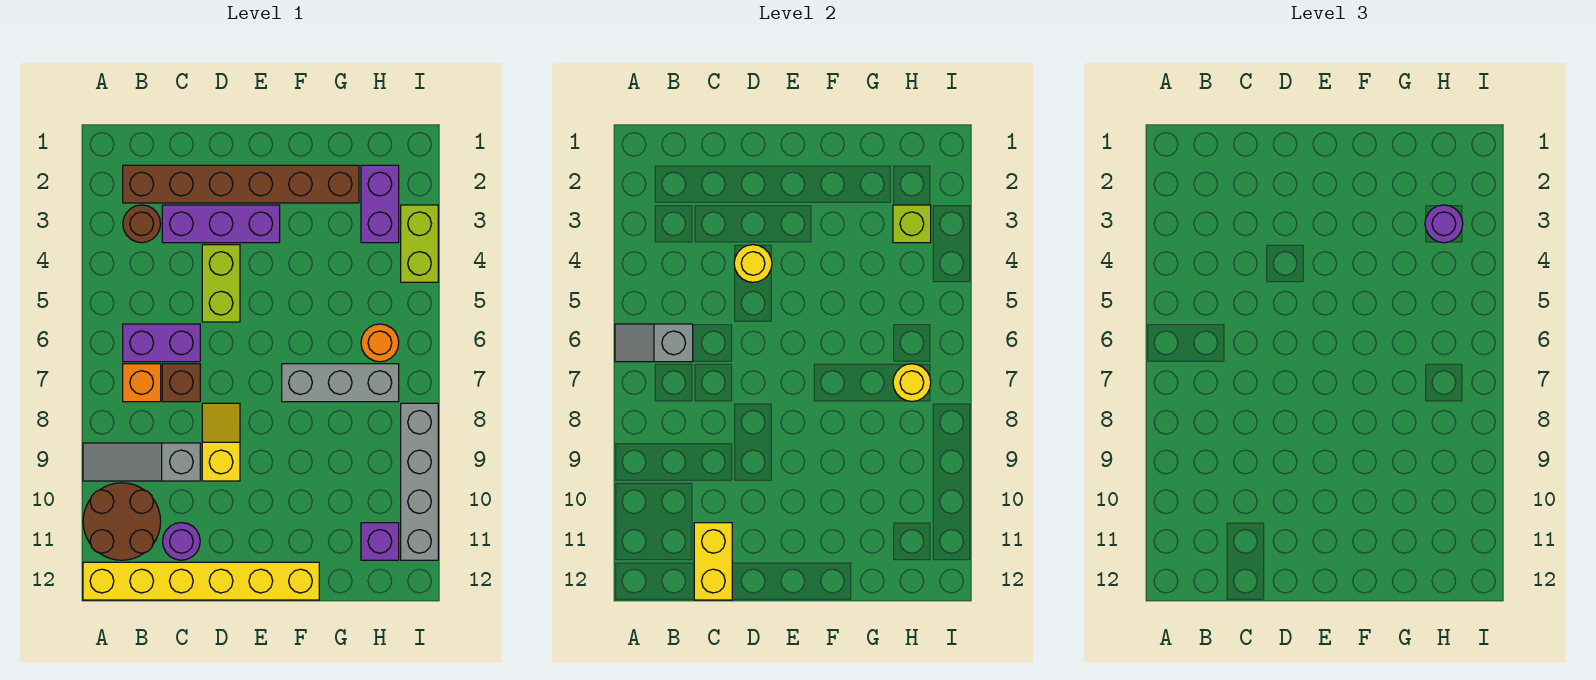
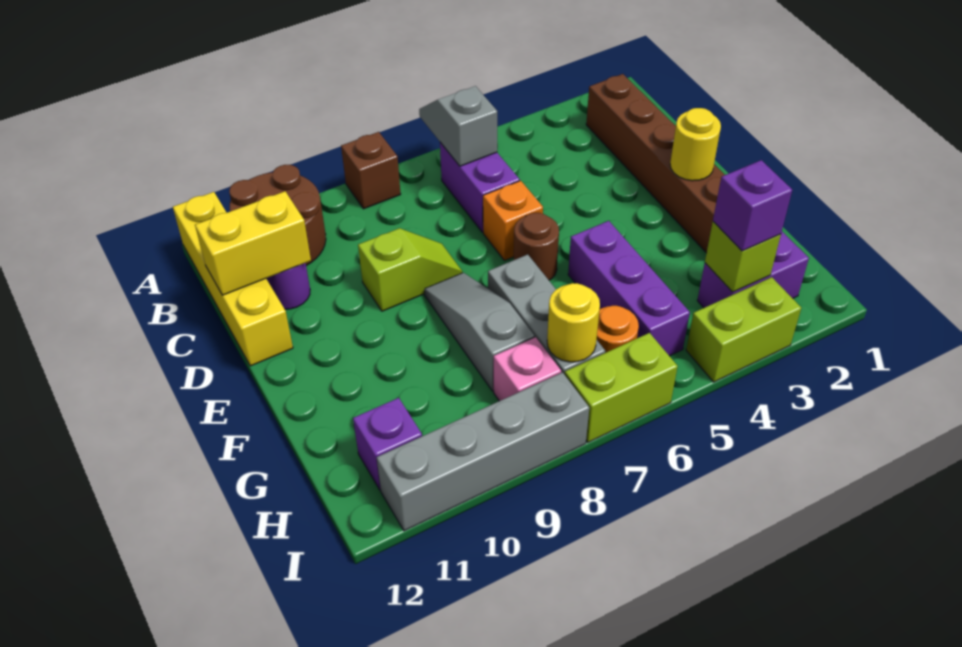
grey 1x3 slope [83,443,200,481] -> grey 1x3 slope moved to [424,273,535,391]
yellow 1x6 brick [83,562,319,600] -> yellow 1x4 brick [173,192,293,366]
brown 1x1 round brick [123,205,161,243] -> brown 1x1 round brick moved to [514,213,559,280]
orange 1x1 brick [123,364,161,402] -> orange 1x1 brick moved to [483,181,543,261]
purple 1x3 brick [162,205,280,243] -> purple 1x3 brick moved to [568,221,690,356]
brown 1x1 brick [162,364,200,402] -> brown 1x1 brick moved to [341,132,401,209]
lime 1x2 brick [202,245,240,322] -> lime 1x2 brick moved to [565,333,678,442]
yellow 1x1 round brick [734,245,772,282] -> yellow 1x1 round brick moved to [670,108,721,181]
yellow 1x2 slope [202,403,240,481] -> lime 1x2 slope [358,228,462,311]
purple 1x1 round brick [1425,205,1463,243] -> purple 1x1 brick [713,160,792,251]
none -> pink 1x1 brick [494,337,561,401]

